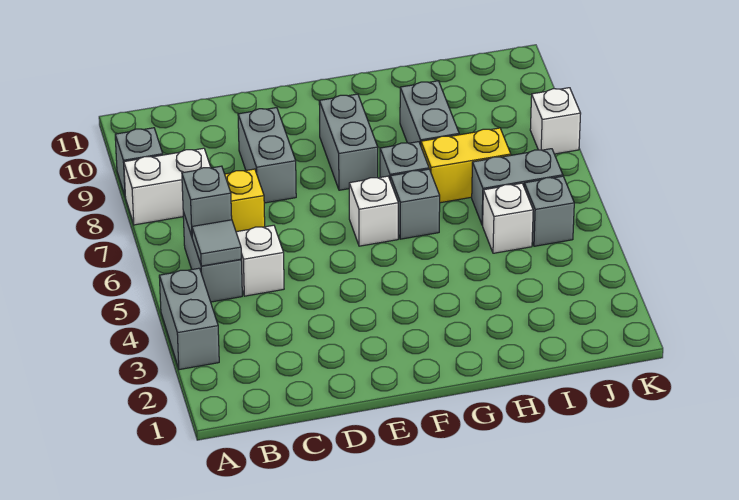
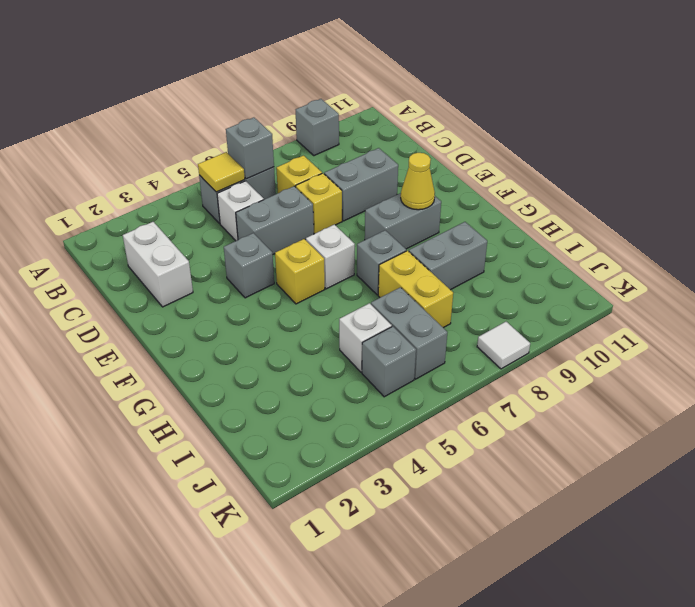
grey 1x2 brick [159,268,219,370] -> grey 1x2 brick moved to [236,186,314,254]
white 1x2 brick [124,148,211,225] -> white 1x2 brick moved to [123,222,193,307]
grey 1x1 tile [192,220,241,266] -> yellow 1x1 tile [198,152,245,192]
none -> yellow 1x1 brick [296,173,342,234]
none -> yellow 1x1 brick [275,239,325,304]
none -> yellow 1x1 cone [401,153,435,210]
grey 1x1 brick [390,169,440,239] -> grey 1x1 brick moved to [224,233,274,298]
white 1x1 brick [530,88,581,154] -> white 1x1 tile [477,322,530,369]

